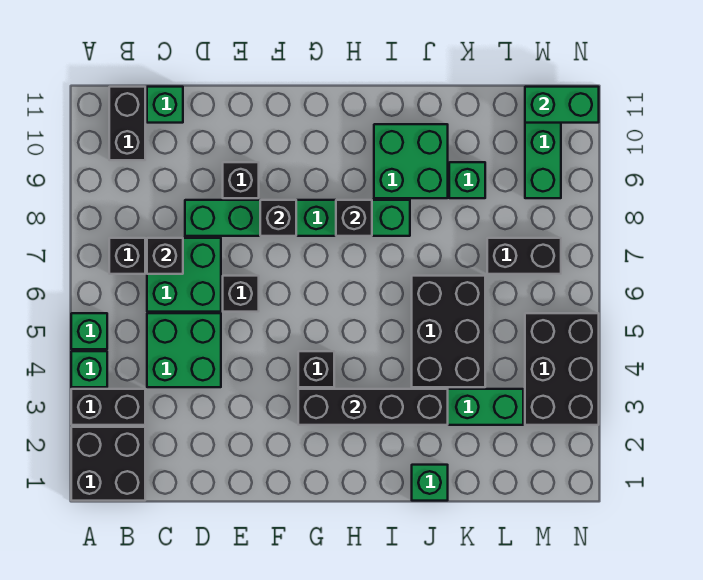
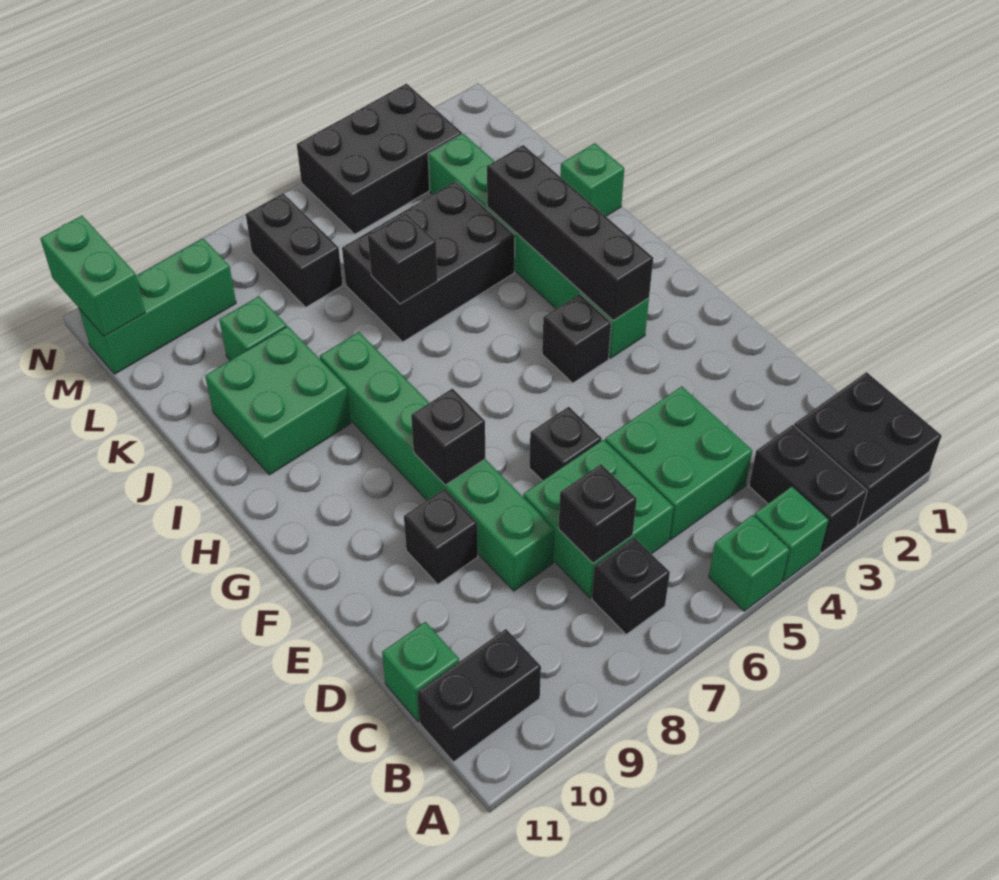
black 1x1 brick [336,200,372,236] -> black 1x1 brick moved to [368,213,438,304]

